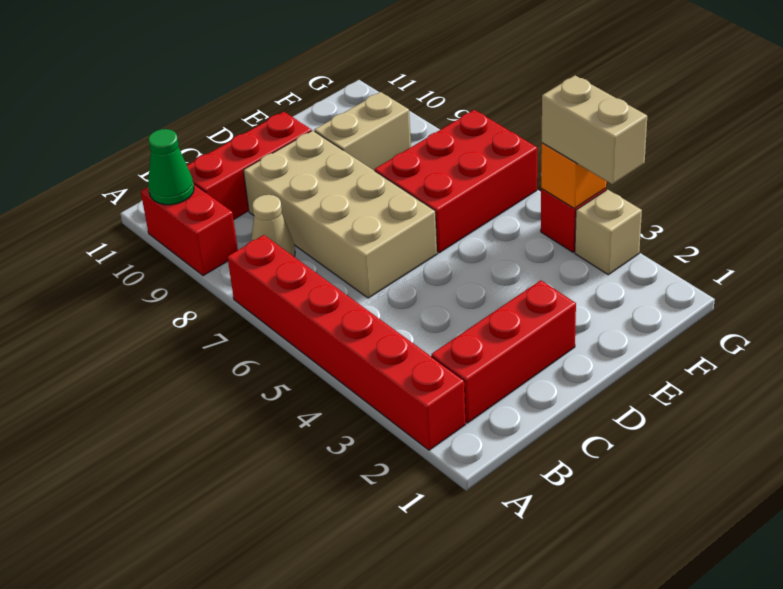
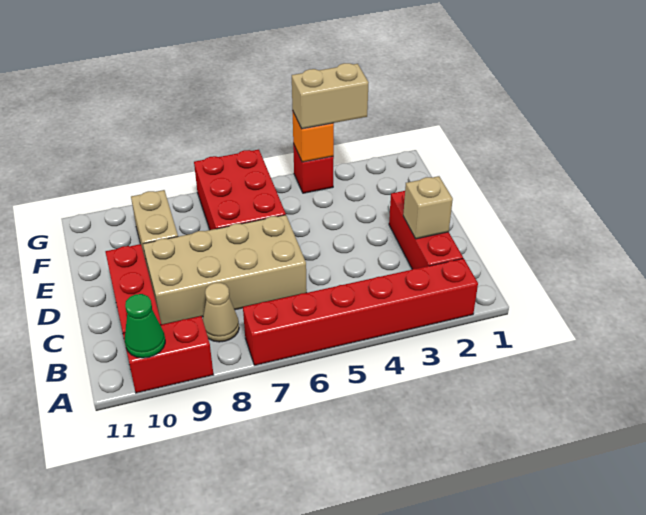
tan 1x1 brick [575,189,642,275] -> tan 1x1 brick moved to [403,176,453,239]

